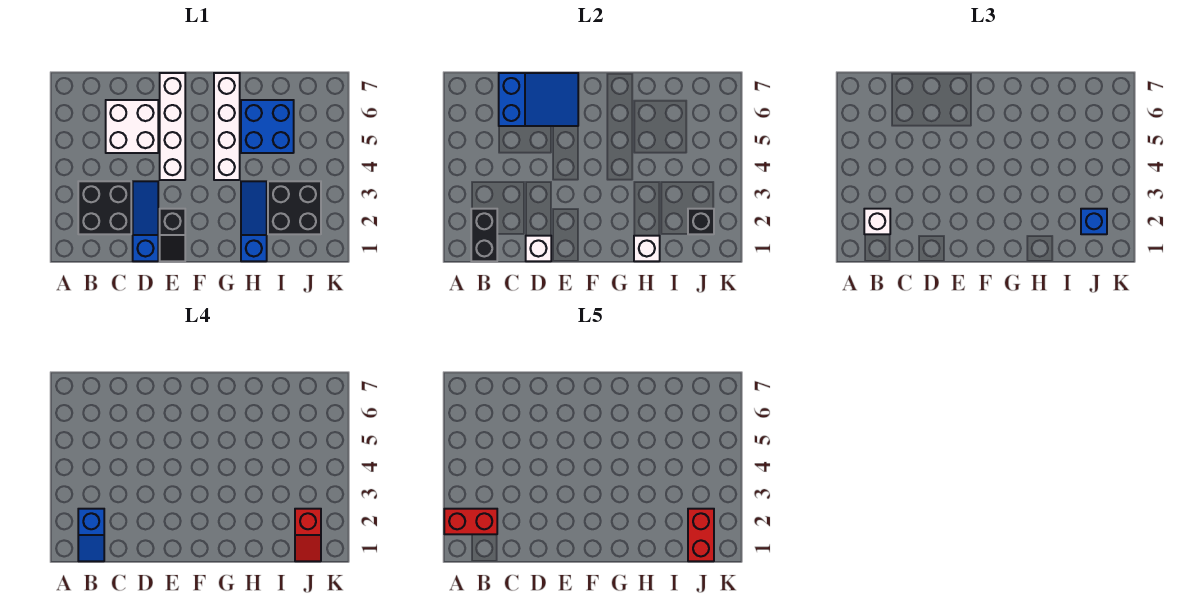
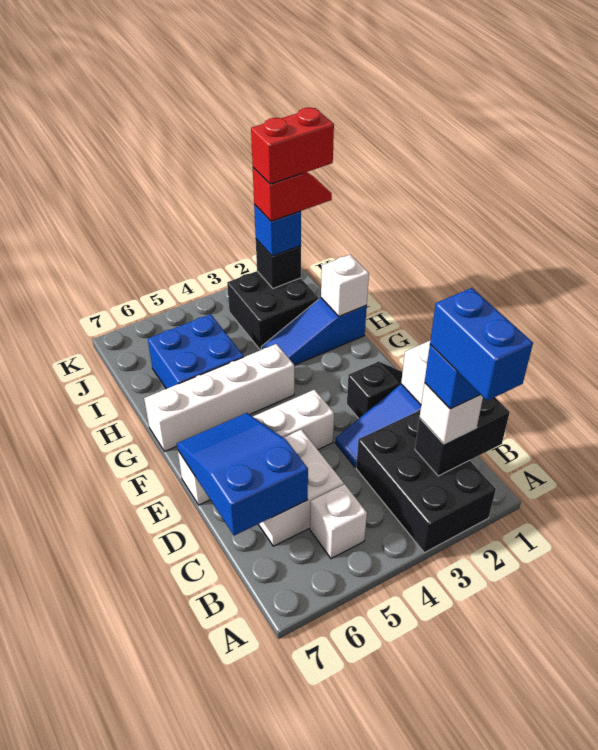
red 1x2 brick [444,509,497,534] -> blue 1x2 brick [430,288,533,401]
black 2x2 brick [78,181,131,234] -> black 2x3 brick [356,410,496,553]
none -> white 1x1 brick [310,484,367,559]

